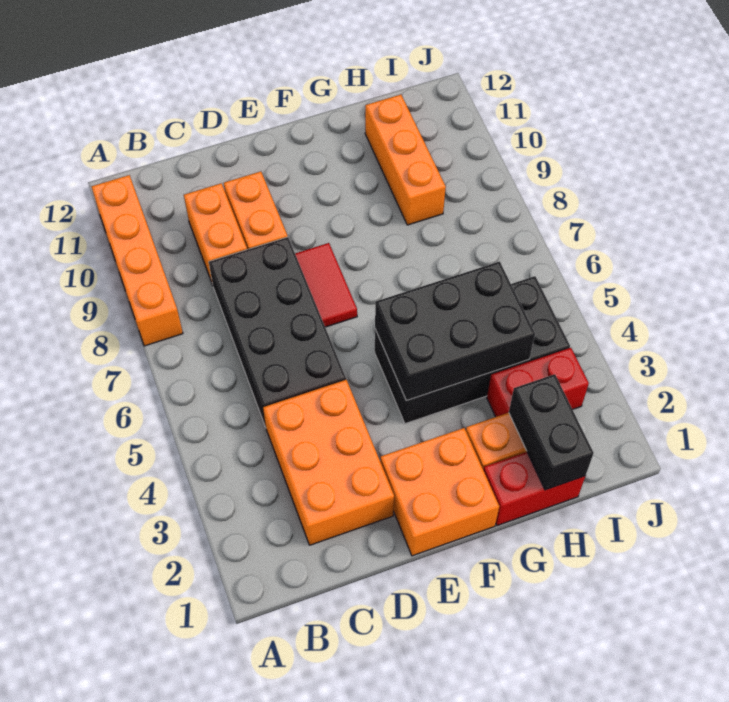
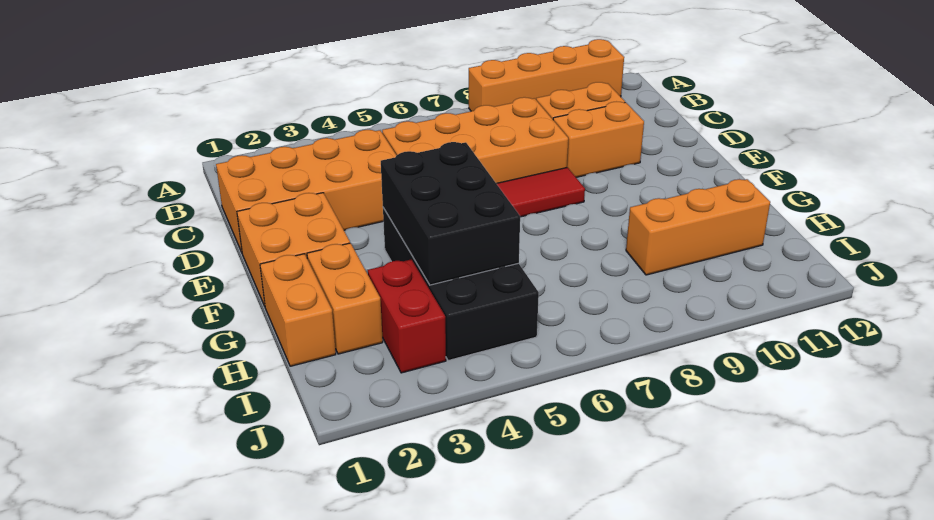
orange 2x3 brick [263,380,394,545] -> orange 2x4 brick [216,130,397,252]
black 2x4 brick [209,237,346,427] -> orange 2x4 brick [382,97,568,183]
red 1x2 brick [483,452,585,526] -> orange 1x2 brick [260,254,336,366]
black 1x2 brick [509,374,594,490] -> none

